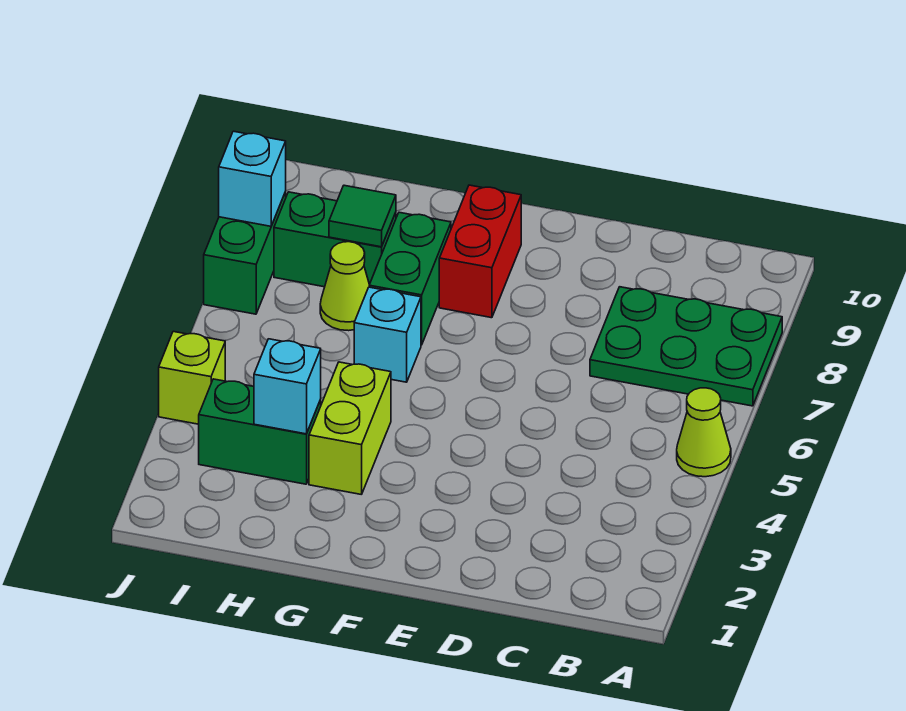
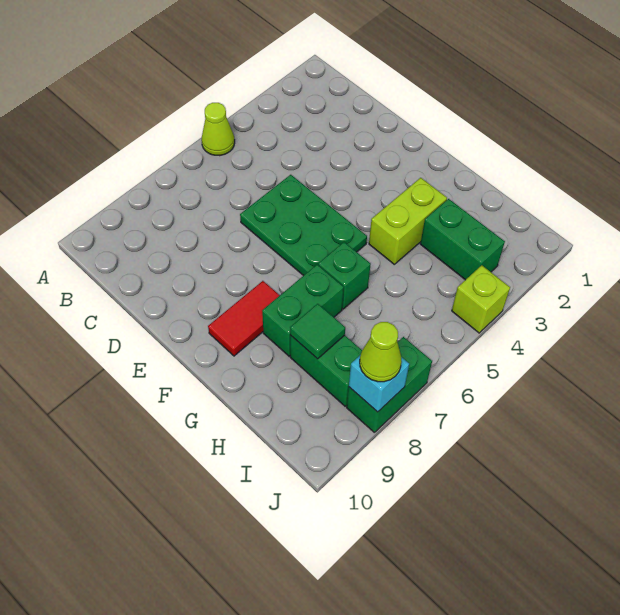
green 2x3 plate [590,287,782,406] -> green 2x3 plate moved to [240,175,367,276]
red 1x2 brick [439,185,521,318] -> red 1x2 tile [208,281,280,356]
cyan 1x1 brick [354,287,421,382] -> green 1x1 brick [318,242,371,309]
cyan 1x1 brick [254,339,321,434] -> none
lime 1x1 cone [320,242,369,331] -> lime 1x1 cone moved to [360,322,402,382]

